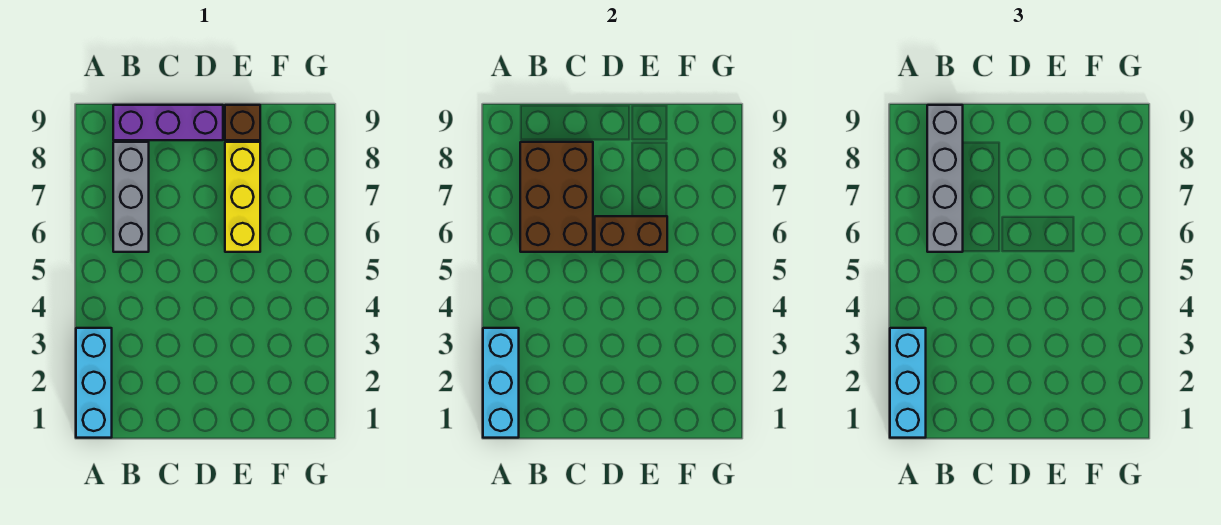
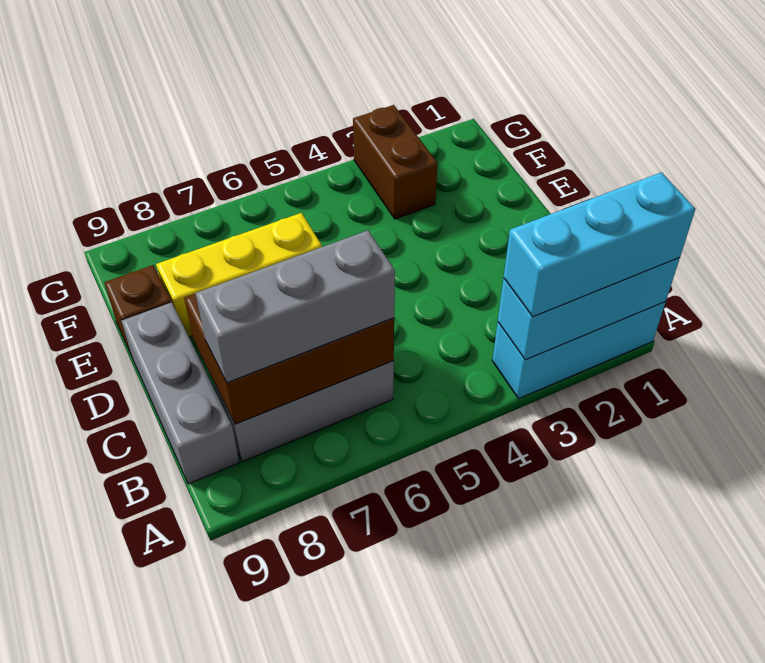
grey 1x4 brick [927,105,963,252] -> grey 1x3 brick [196,230,395,383]
purple 1x3 brick [113,105,223,140] -> grey 1x3 brick [121,302,240,484]
brown 1x2 brick [595,216,667,252] -> brown 1x2 brick moved to [353,105,438,219]

